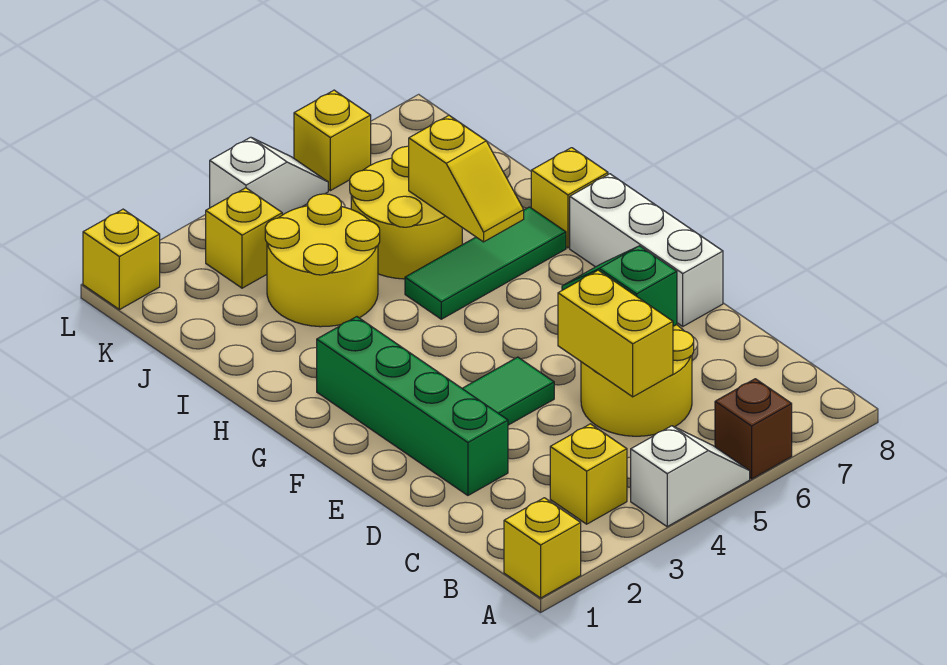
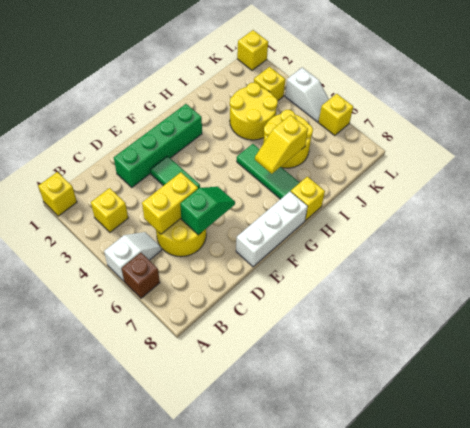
white 1x2 slope [631,426,750,527] -> white 1x2 slope turned to [104,232,162,281]

